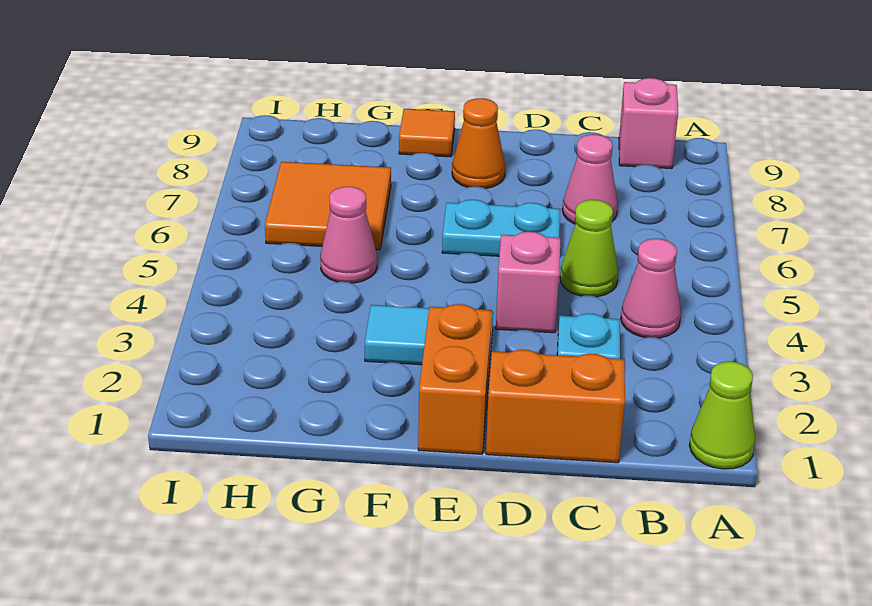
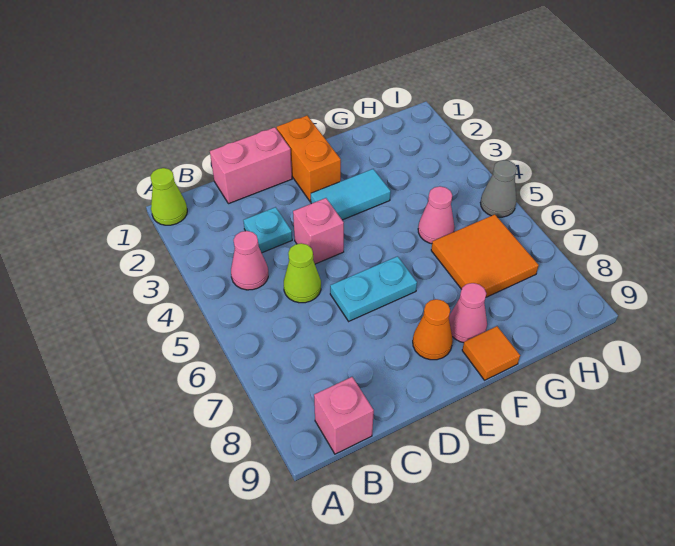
orange 1x2 brick [486,349,625,463] -> pink 1x2 brick [210,127,292,204]
pink 1x1 cone [562,134,618,224] -> pink 1x1 cone moved to [449,283,487,343]
none -> grey 1x1 cone [480,160,517,217]

